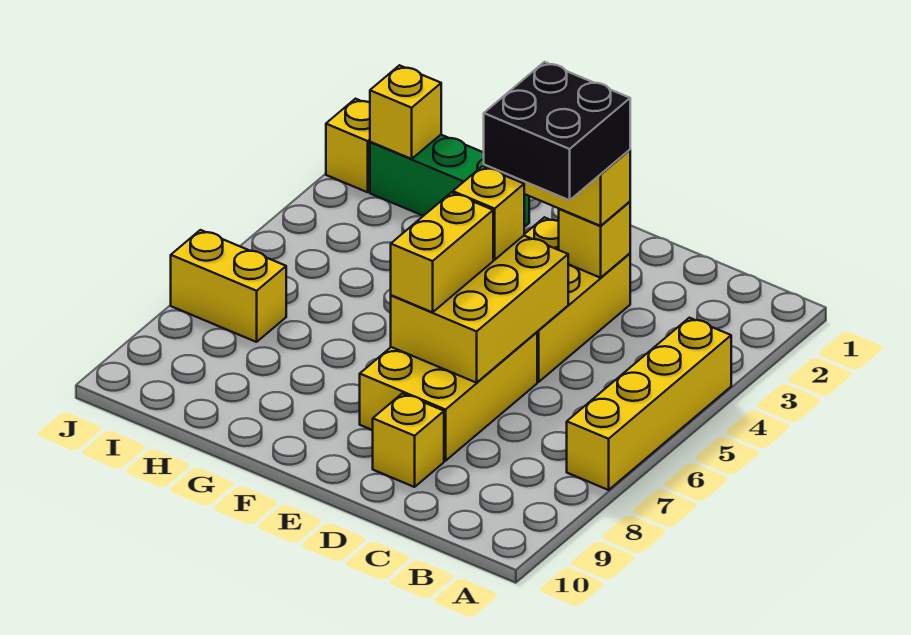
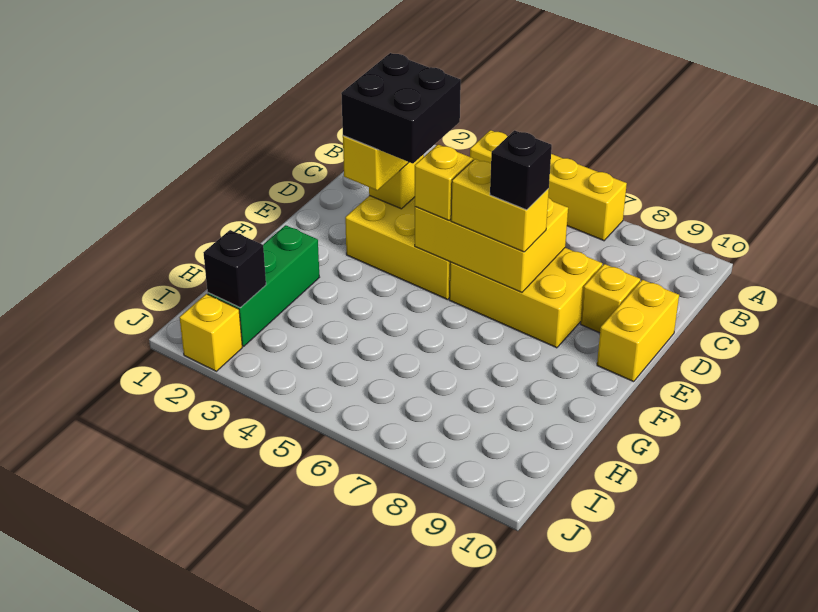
none -> black 1x1 brick [490,130,552,210]
yellow 1x1 brick [370,65,441,159] -> black 1x1 brick [203,230,266,308]
yellow 1x2 brick [171,230,286,342] -> yellow 1x2 brick moved to [597,280,679,382]

